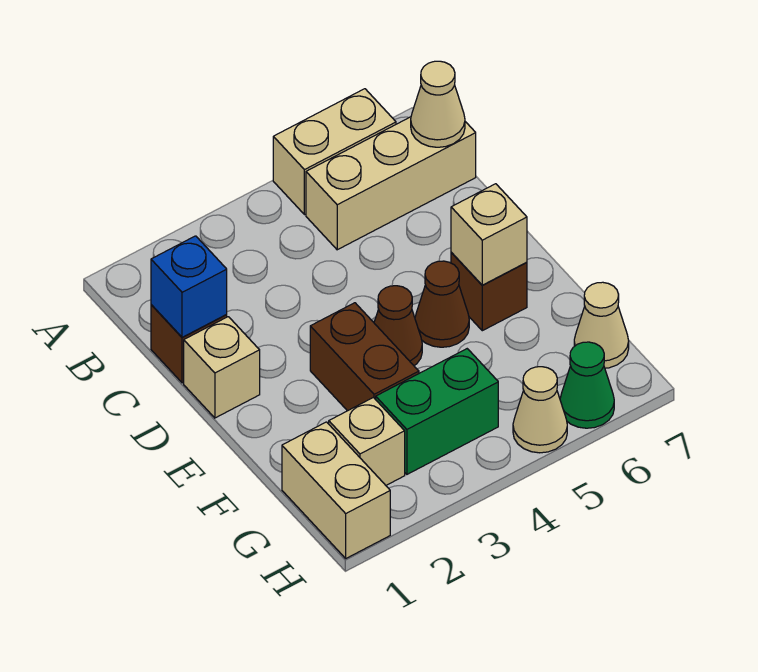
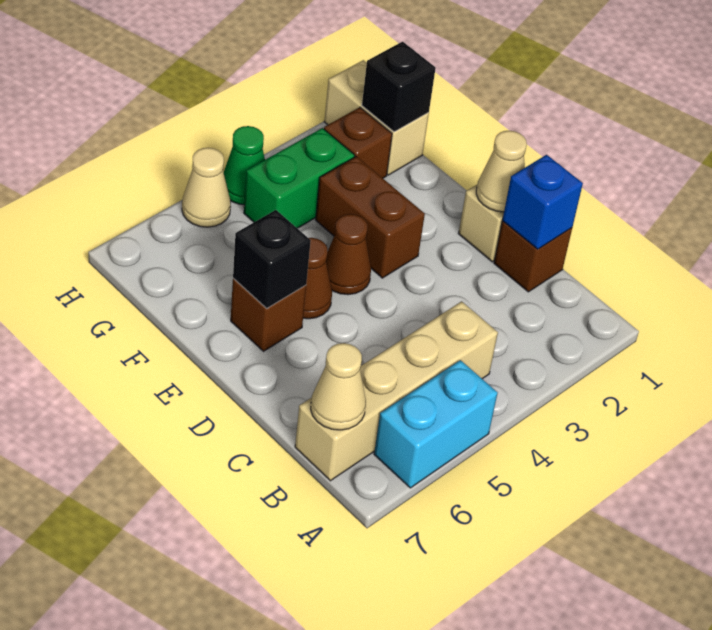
tan 1x2 brick [273,89,396,215] -> cyan 1x2 brick [374,360,498,488]
tan 1x3 brick [306,117,476,250] -> tan 1x4 brick [295,301,498,481]
tan 1x1 brick [451,184,527,285] -> black 1x1 brick [233,210,311,309]
none -> black 1x1 brick [362,42,436,132]
tan 1x1 brick [329,398,405,485] -> brown 1x1 brick [324,107,392,178]
tan 1x1 cone [574,282,629,368] -> tan 1x1 cone moved to [476,131,527,212]
green 1x1 cone [560,342,614,428] -> green 1x1 cone moved to [223,126,265,205]

